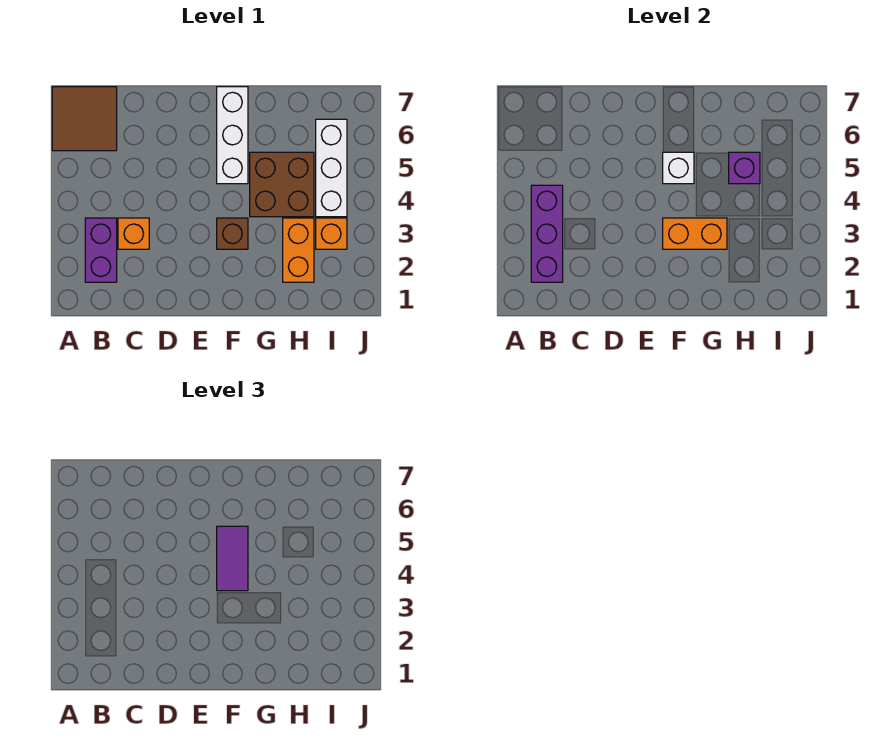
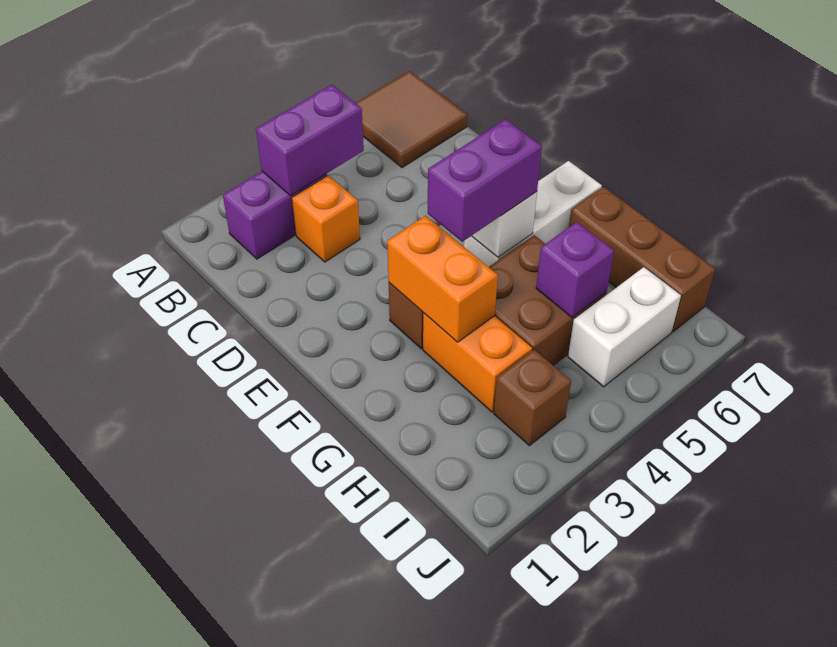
purple 1x3 brick [531,185,563,282] -> purple 1x2 brick [256,85,364,196]
purple 1x2 tile [217,526,248,591] -> purple 1x2 brick [428,119,542,242]
none -> brown 1x3 brick [569,187,715,332]
orange 1x2 brick [283,218,314,282] -> orange 1x2 brick turned to [423,313,532,412]
orange 1x1 brick [316,218,347,249] -> brown 1x1 brick [494,350,571,446]
white 1x3 brick [316,119,347,217] -> white 1x2 brick [568,267,681,387]

